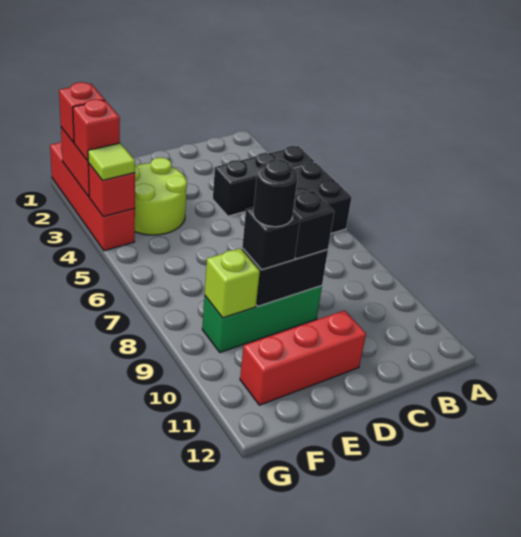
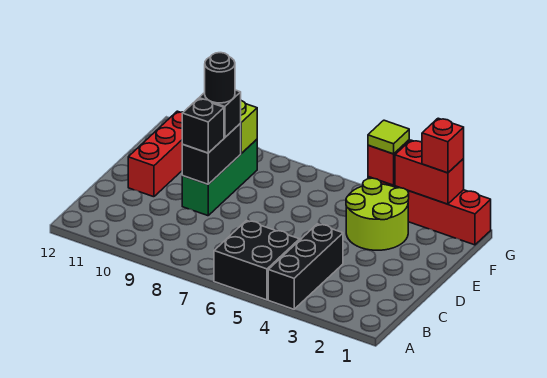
red 1x1 brick [73,99,120,161] -> none

